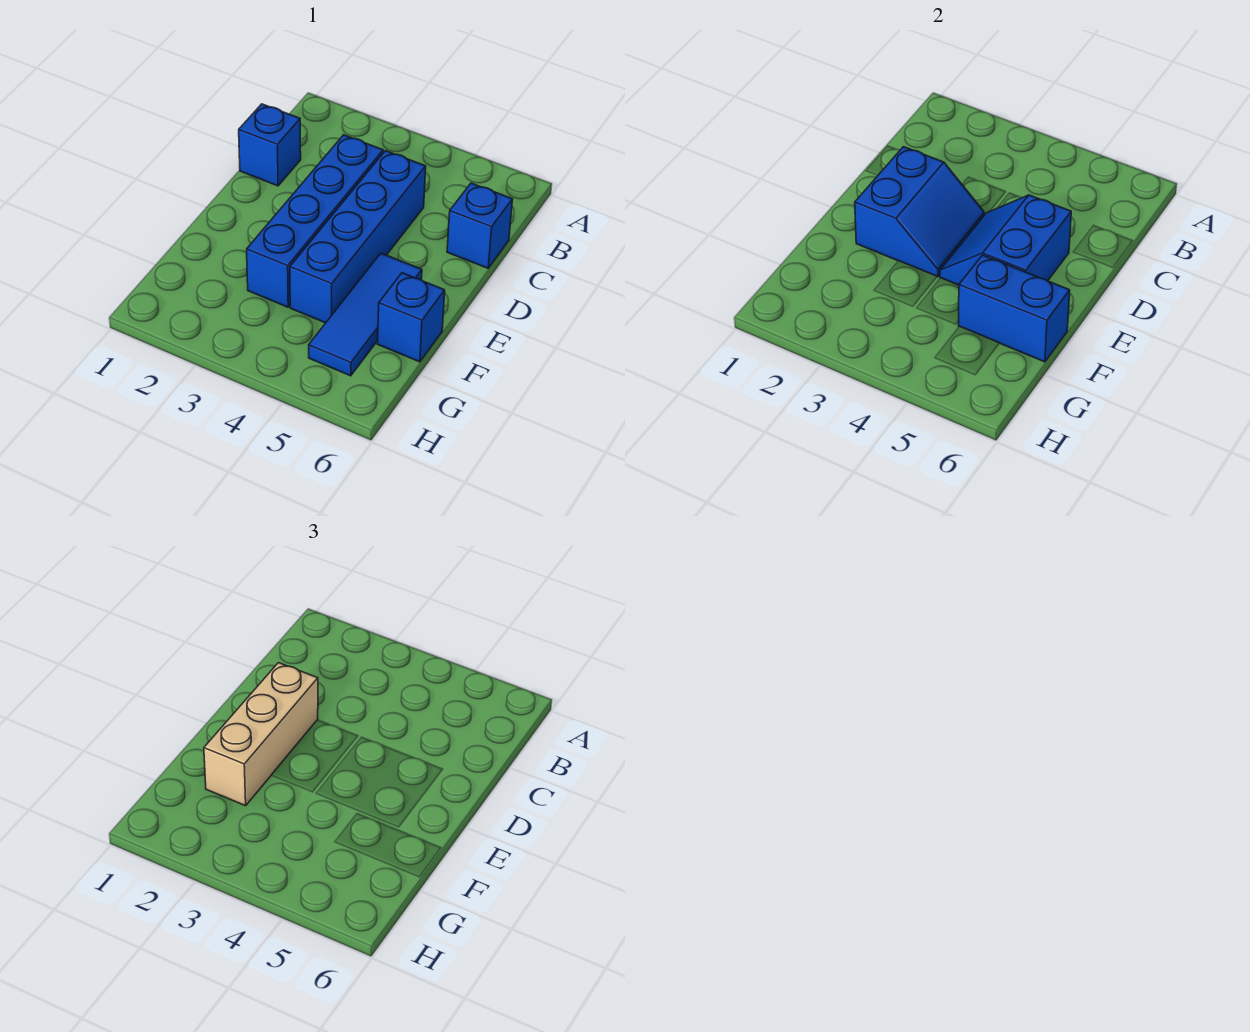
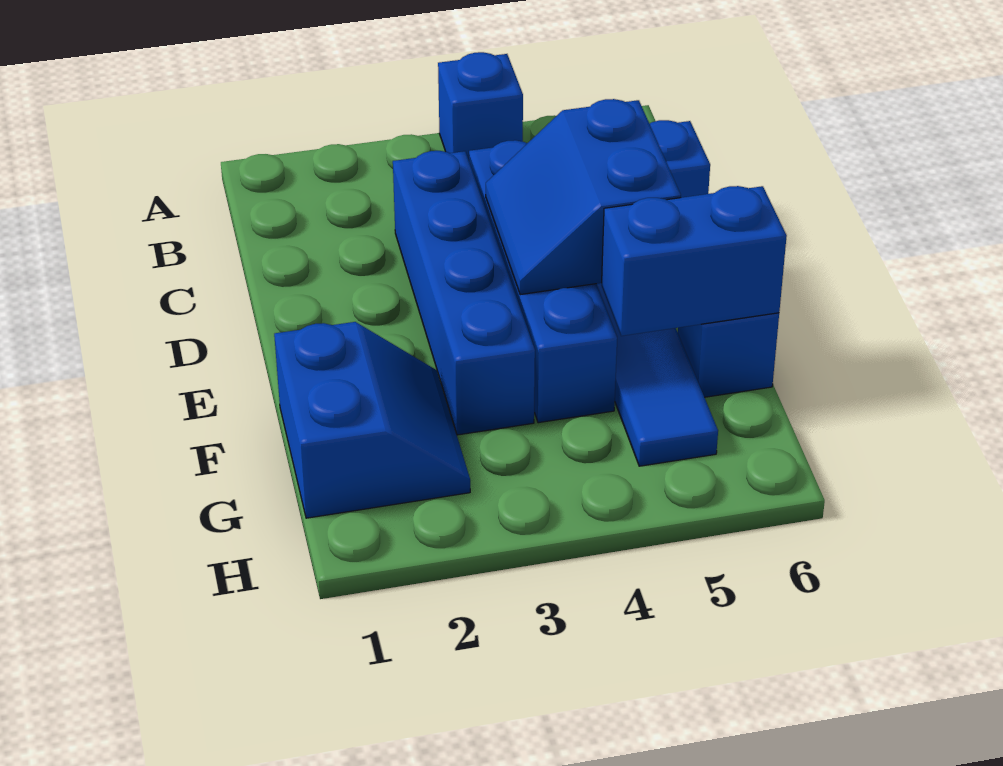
blue 1x1 brick [239,104,301,186] -> blue 1x1 brick moved to [438,52,523,160]
blue 2x2 slope [855,147,984,277] -> blue 2x2 slope moved to [274,322,470,518]
tan 1x3 brick [204,663,318,806] -> none

